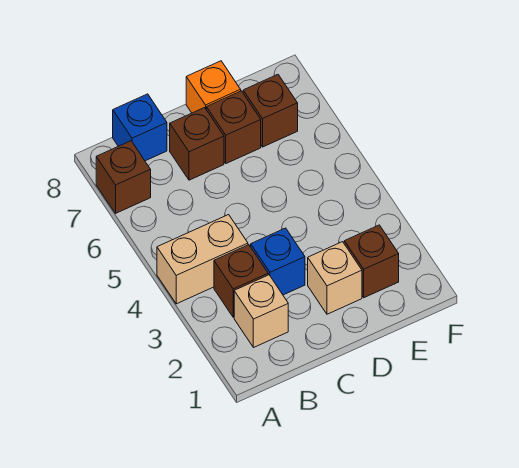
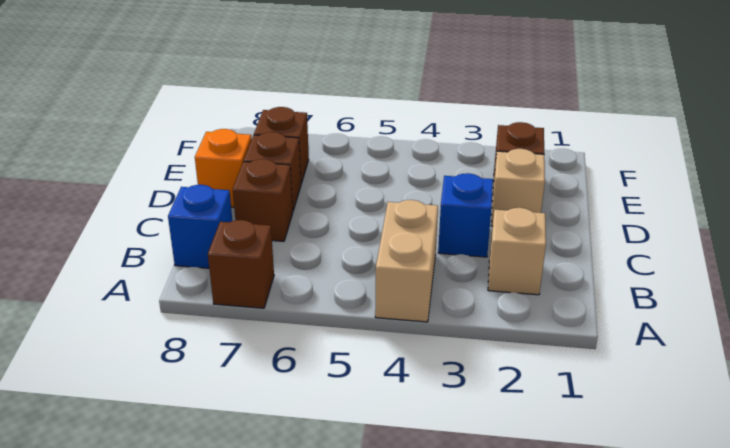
brown 1x1 brick [214,245,268,317] -> none

